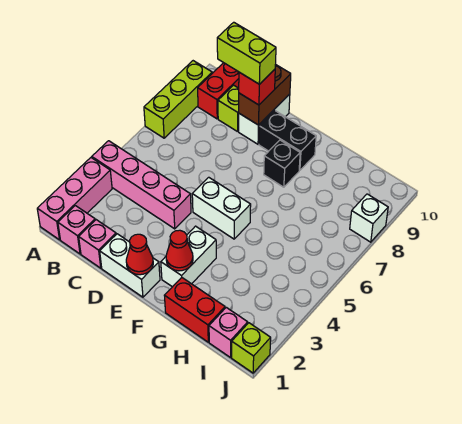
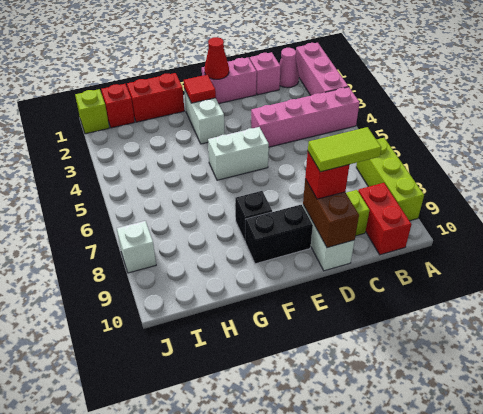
pink 1x1 brick [58,206,95,254] -> pink 1x1 cone [279,48,299,88]
lime 1x2 brick [217,22,276,84] -> lime 1x2 tile [308,127,381,172]
white 1x2 brick [100,234,160,297] -> pink 1x2 brick [202,58,257,104]
red 1x1 cone [166,230,193,271] -> red 1x1 tile [184,75,216,103]
pink 1x1 brick [209,307,248,358] -> red 1x1 brick [101,84,135,128]

